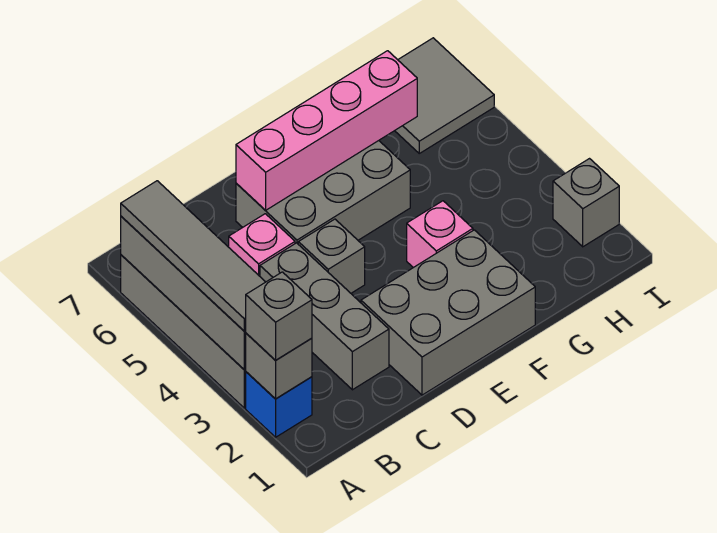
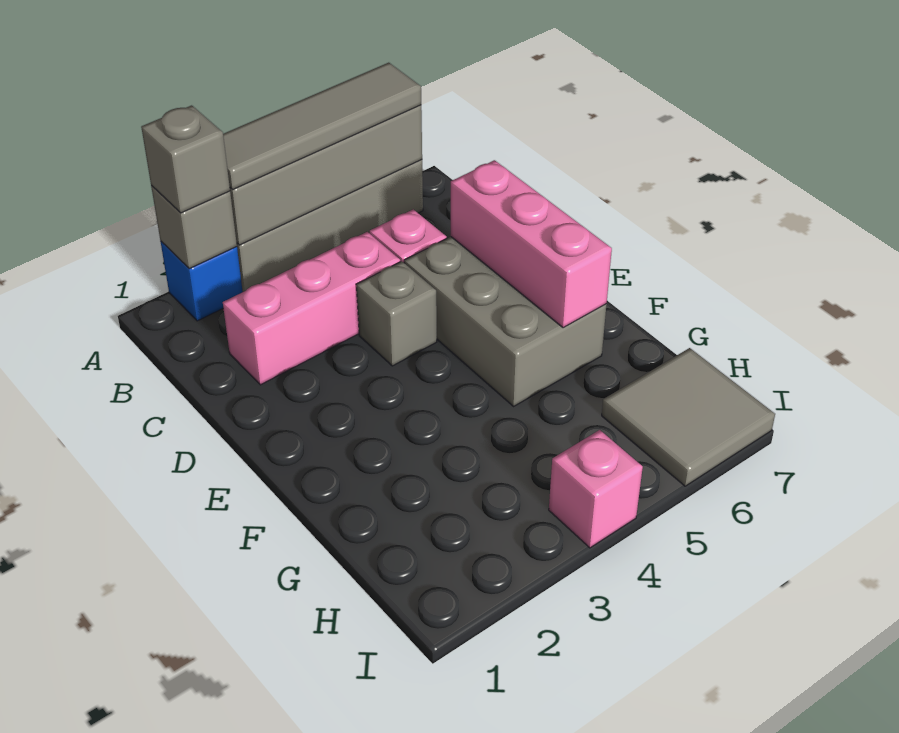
grey 1x3 brick [260,243,389,390] -> pink 1x3 brick [223,232,400,385]
grey 2x3 brick [361,230,535,395] -> none
pink 1x4 brick [236,51,417,210] -> pink 1x3 brick [451,160,612,328]
pink 1x1 brick [407,201,473,268] -> pink 1x1 brick moved to [549,430,643,548]
grey 1x1 brick [553,159,619,247] -> none

